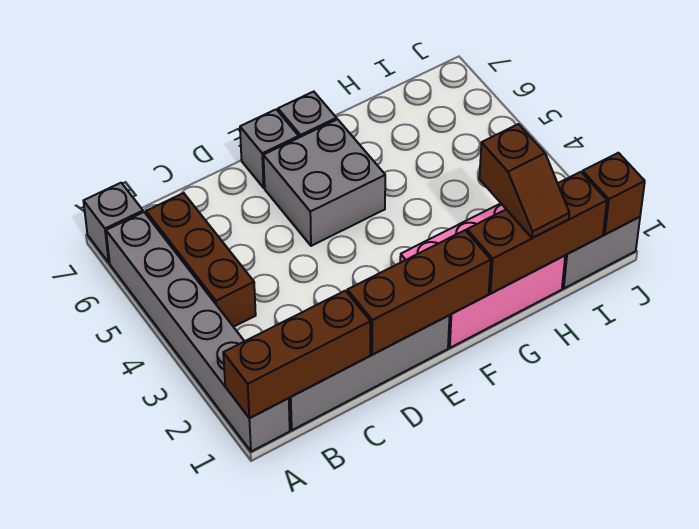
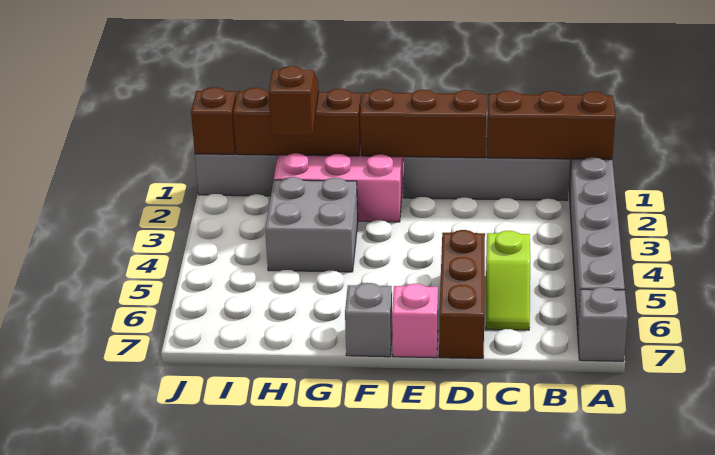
brown 1x3 brick [146,193,256,327] -> brown 1x3 brick moved to [439,230,485,358]
none -> lime 1x2 slope [486,231,530,330]
grey 2x2 brick [263,119,385,246] -> grey 2x2 brick moved to [265,177,358,272]
grey 1x1 brick [240,110,299,188] -> pink 1x1 brick [392,284,438,358]

